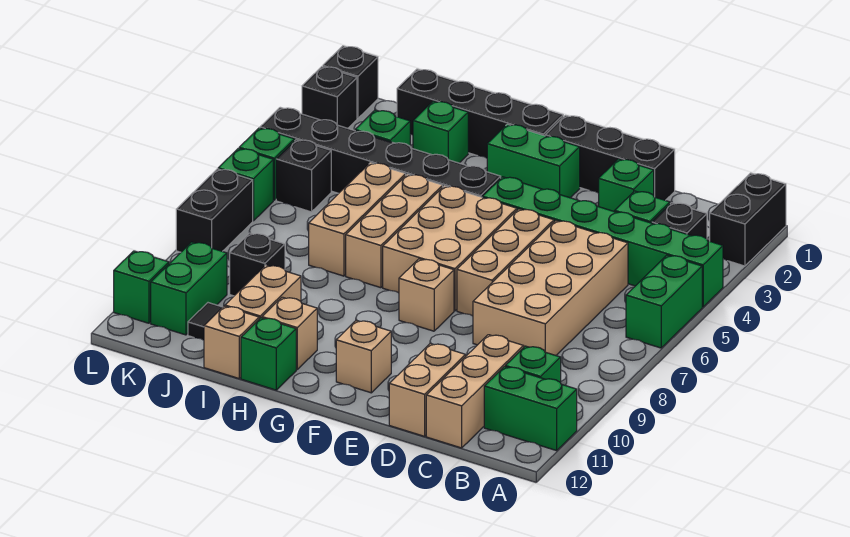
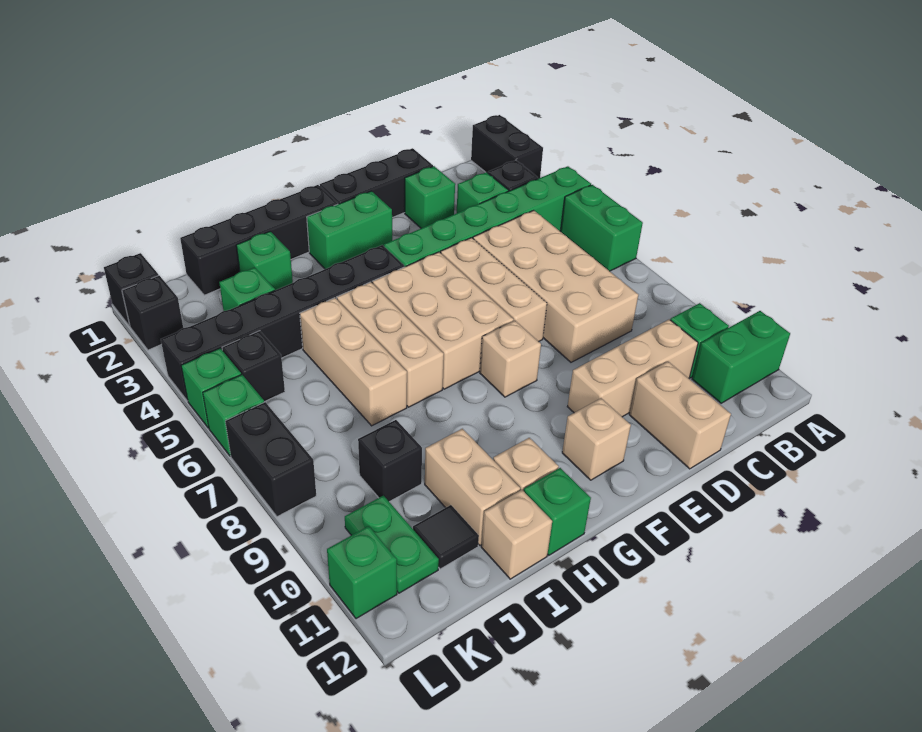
tan 1x3 brick [426,335,524,448] -> tan 1x3 brick turned to [567,319,698,417]
green 1x2 brick [151,242,227,335] -> green 1x2 plate [345,496,439,593]

